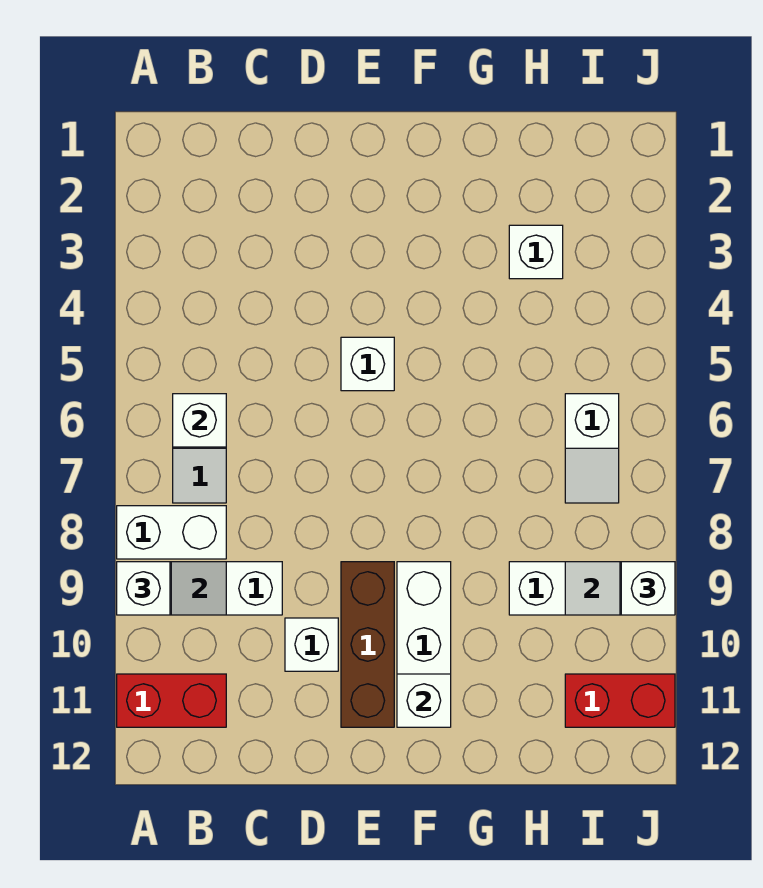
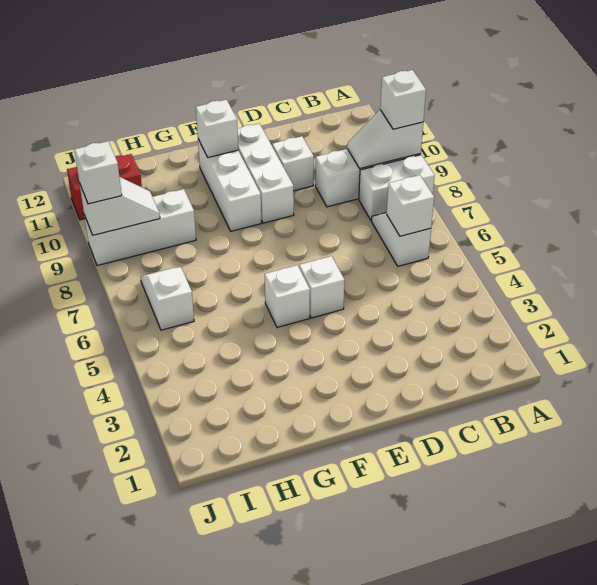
red 1x2 brick [117,674,226,727] -> none
brown 1x3 brick [341,562,394,727] -> white 1x3 brick [238,124,294,223]
white 1x1 brick [509,225,563,279] -> white 1x1 brick moved to [265,265,310,327]

